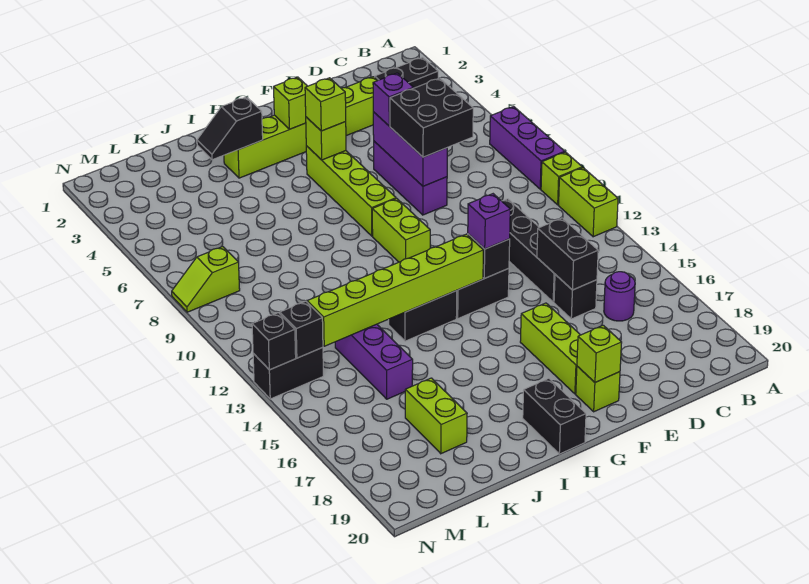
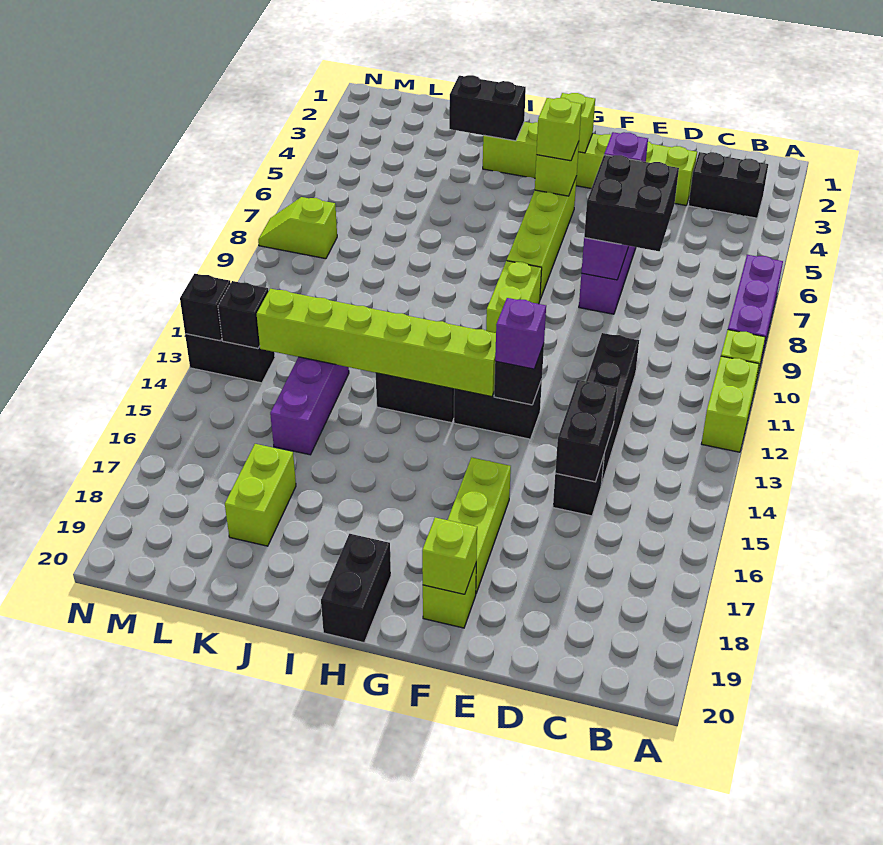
purple 1x1 round brick [604,272,635,321] -> none
black 1x2 slope [197,97,263,160] -> black 1x2 brick [449,75,526,141]

